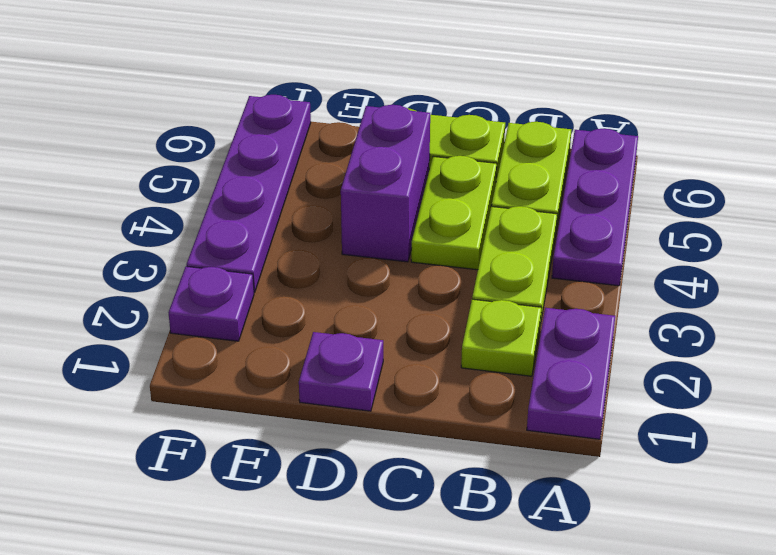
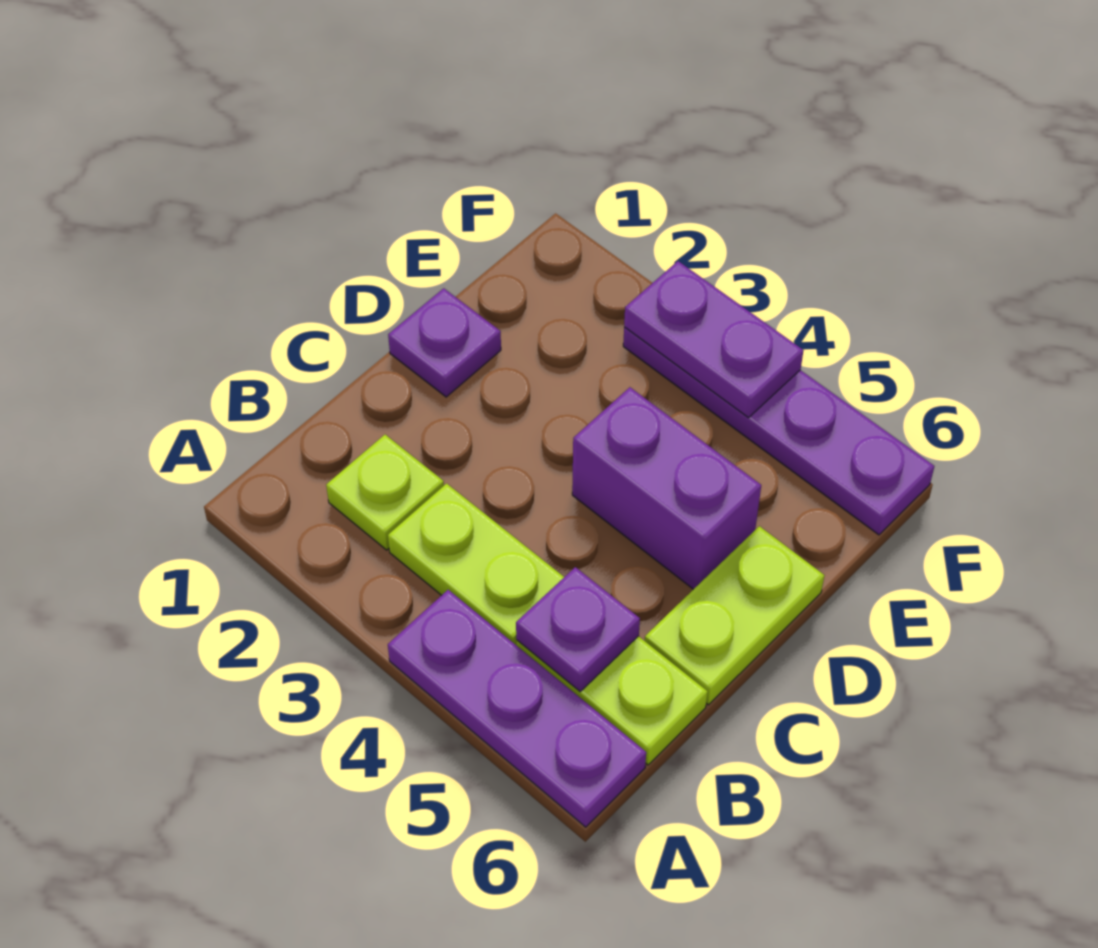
purple 1x2 plate [527,308,615,439] -> purple 1x2 plate moved to [624,261,804,418]
lime 1x2 plate [411,156,497,270] -> none
purple 1x1 plate [168,266,254,341] -> purple 1x1 plate moved to [516,567,640,692]

